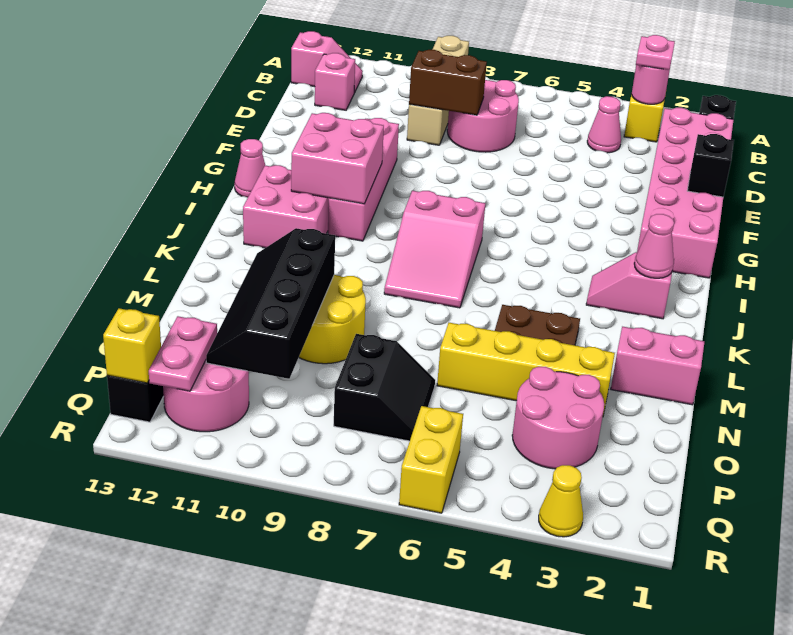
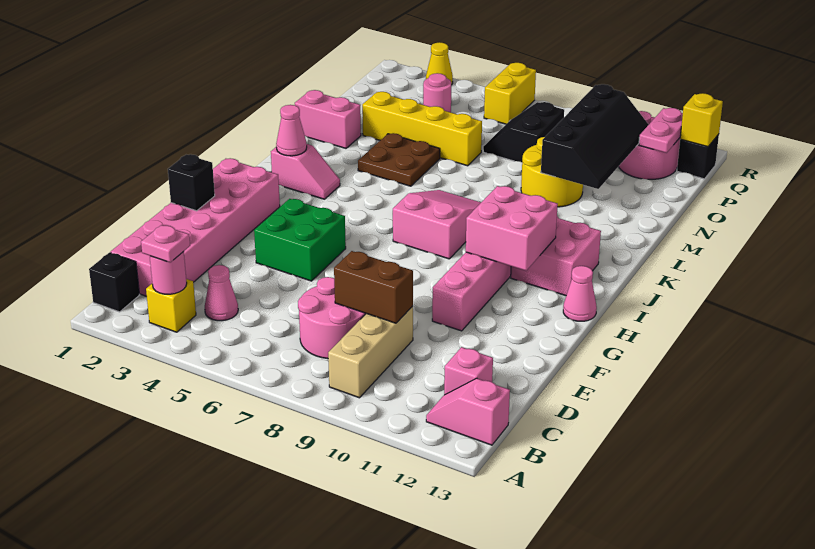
tan 1x4 brick [407,36,469,145] -> tan 1x3 brick [328,306,413,398]
none -> green 2x2 brick [254,199,346,281]
pink 2x2 round brick [512,367,604,469] -> pink 1x1 round brick [423,73,451,112]

